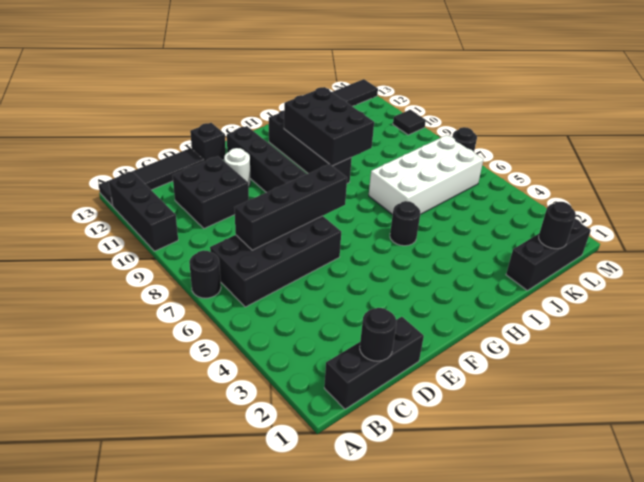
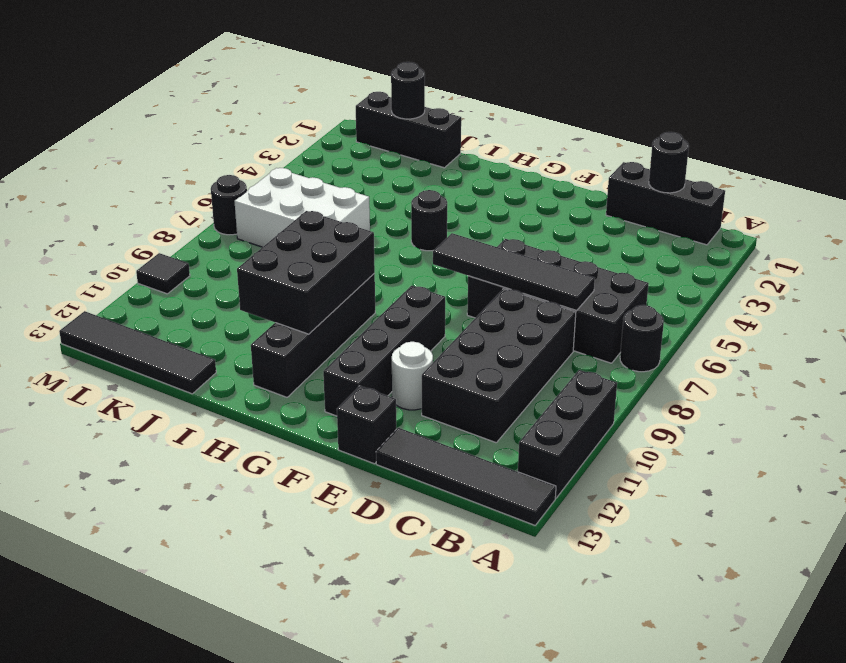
black 1x4 brick [234,164,347,250] -> black 1x4 tile [433,233,595,310]
black 2x2 brick [172,156,249,228] -> black 2x4 brick [422,289,576,443]
white 2x4 brick [369,135,483,215] -> white 2x3 brick [234,168,370,247]

